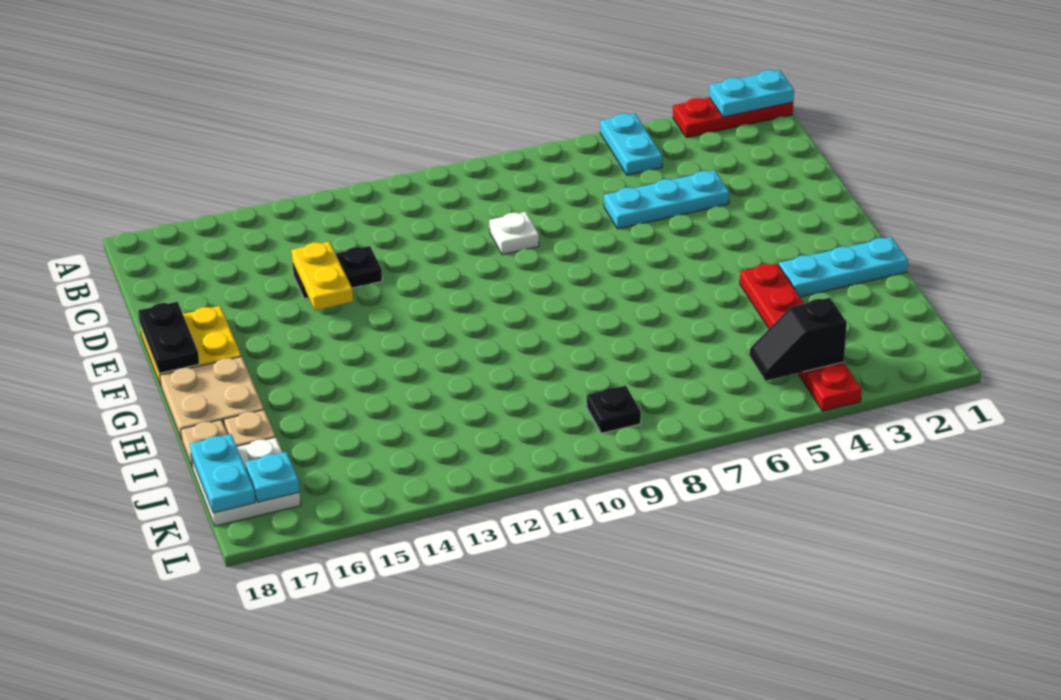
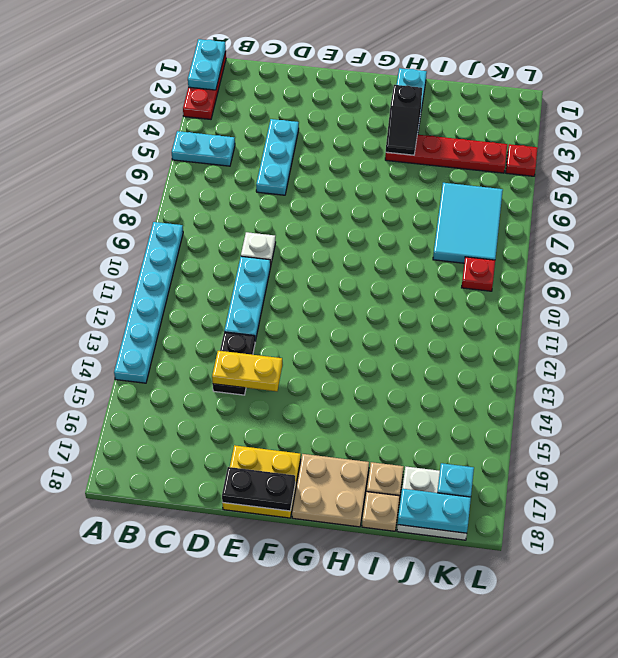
none -> cyan 1x6 plate [114,222,183,383]
none -> cyan 1x3 plate [224,256,271,341]
none -> cyan 2x3 tile [433,183,503,263]
black 1x2 slope [750,298,847,381] -> black 1x2 slope moved to [386,85,422,155]
black 1x1 plate [587,386,641,433] -> red 1x1 plate [462,257,495,291]

